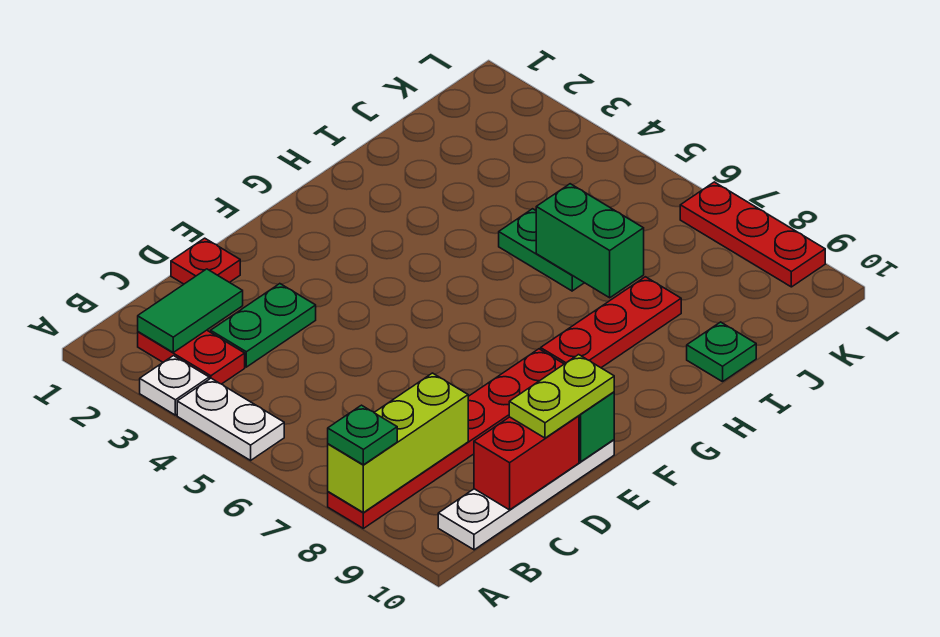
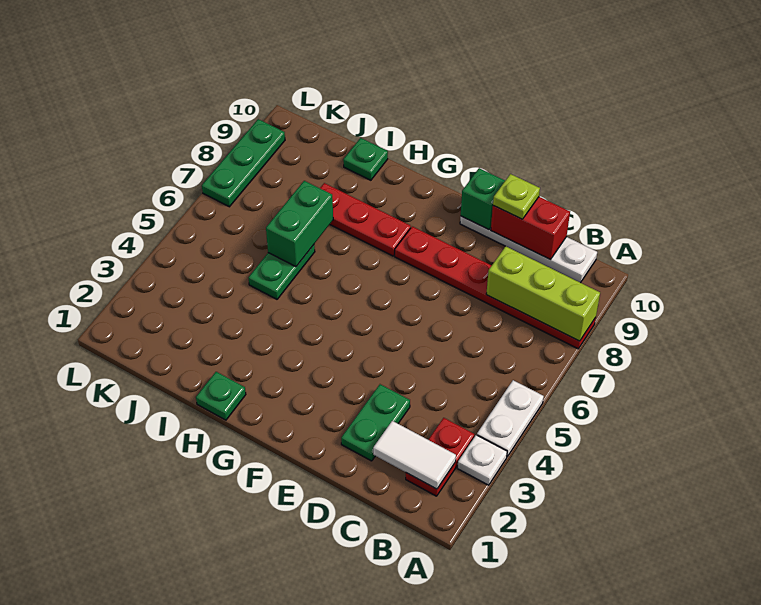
green 1x1 plate [328,405,397,465] -> green 1x1 plate moved to [196,372,246,420]
green 1x2 tile [138,269,243,352] -> white 1x2 tile [373,421,456,489]
green 1x2 plate [211,284,316,367] -> green 1x2 plate turned to [341,384,410,461]
red 1x1 plate [171,238,240,284] -> none
lime 1x2 plate [509,355,614,438] -> lime 1x1 plate [493,174,540,219]
red 1x3 plate [680,182,825,287] -> green 1x3 plate [202,119,285,207]

